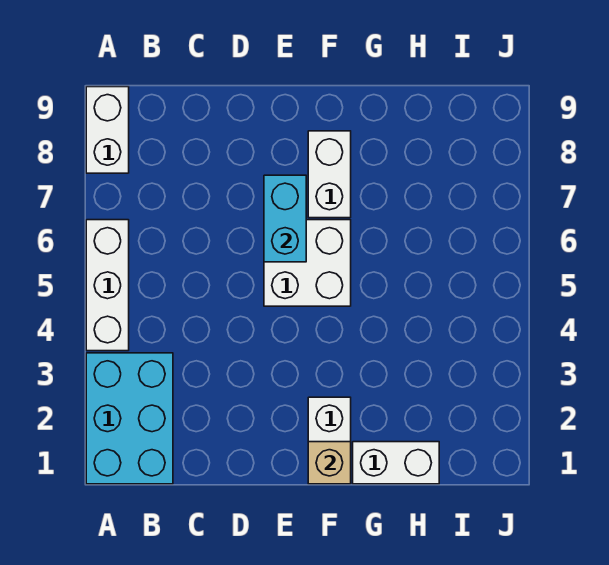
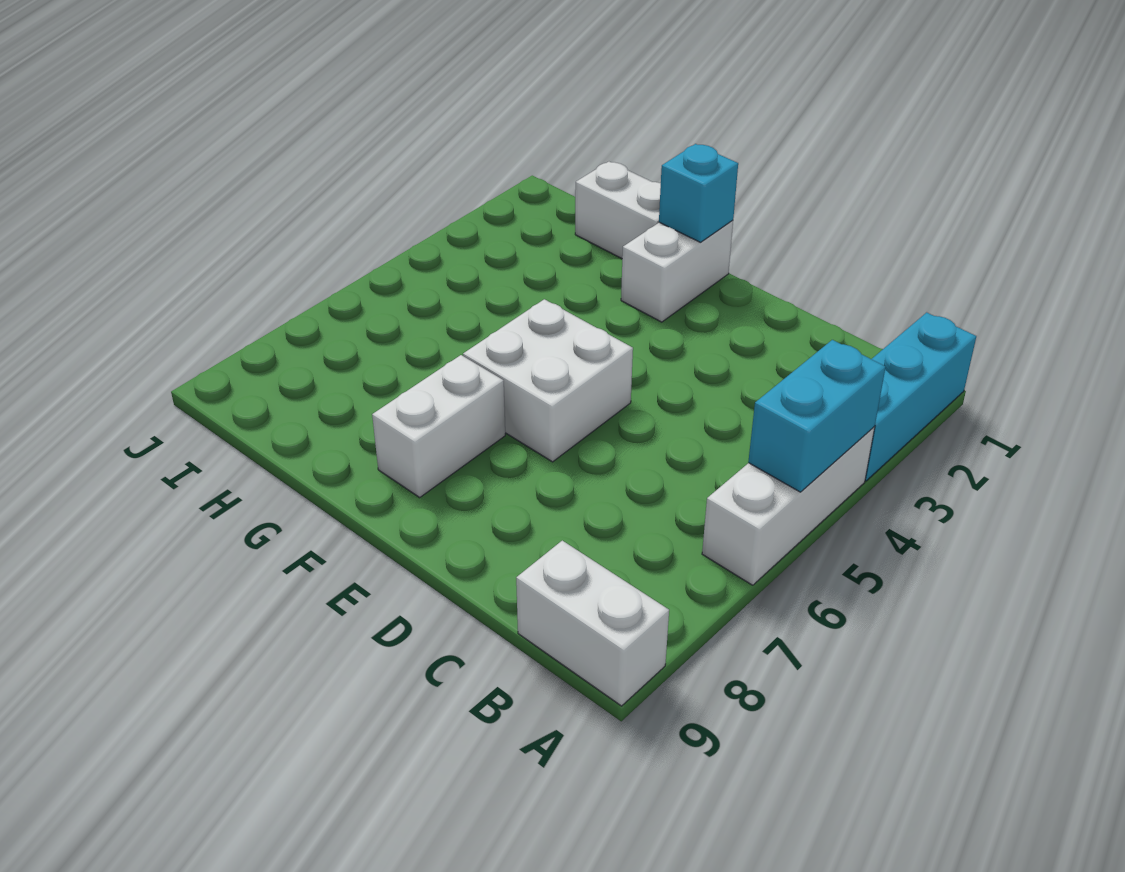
cyan 2x3 brick [86,353,173,484] -> cyan 1x3 brick [865,312,976,481]
white 1x2 brick [86,87,129,173] -> white 1x2 brick turned to [516,541,669,706]
cyan 1x2 brick [264,175,306,262] -> cyan 1x2 brick moved to [748,340,885,492]
tan 1x1 brick [308,442,351,484] -> cyan 1x1 brick [659,144,738,242]

